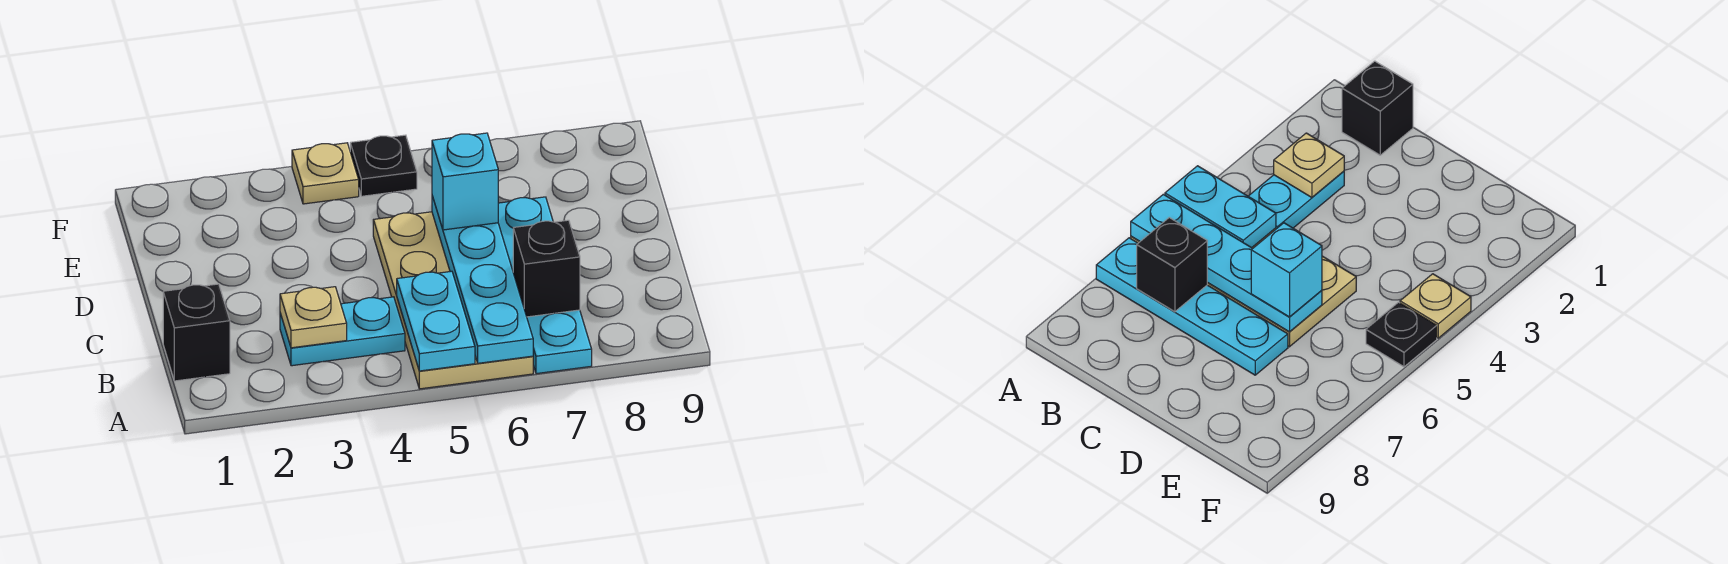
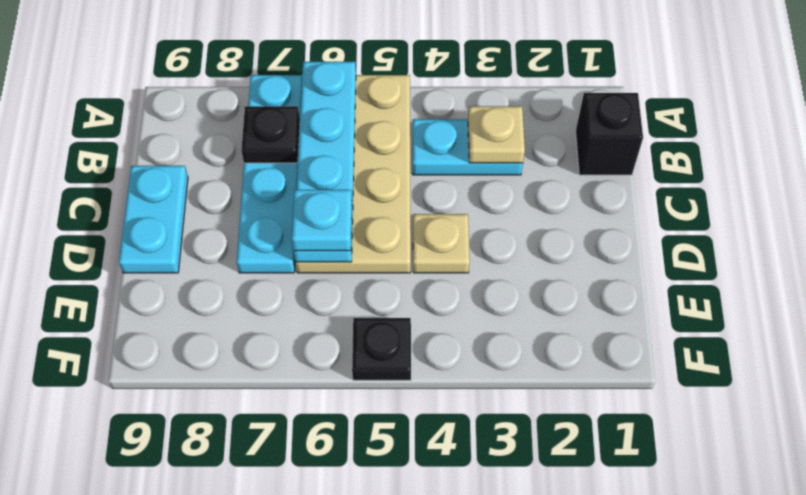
cyan 1x2 plate [397,271,475,371] -> cyan 1x2 plate moved to [119,166,188,273]
black 1x1 brick [513,220,580,317] -> black 1x1 plate [241,106,300,163]
cyan 1x1 brick [432,133,498,230] -> cyan 1x1 plate [292,189,352,251]
tan 1x1 plate [292,143,359,204] -> tan 1x1 plate moved to [413,214,470,273]

